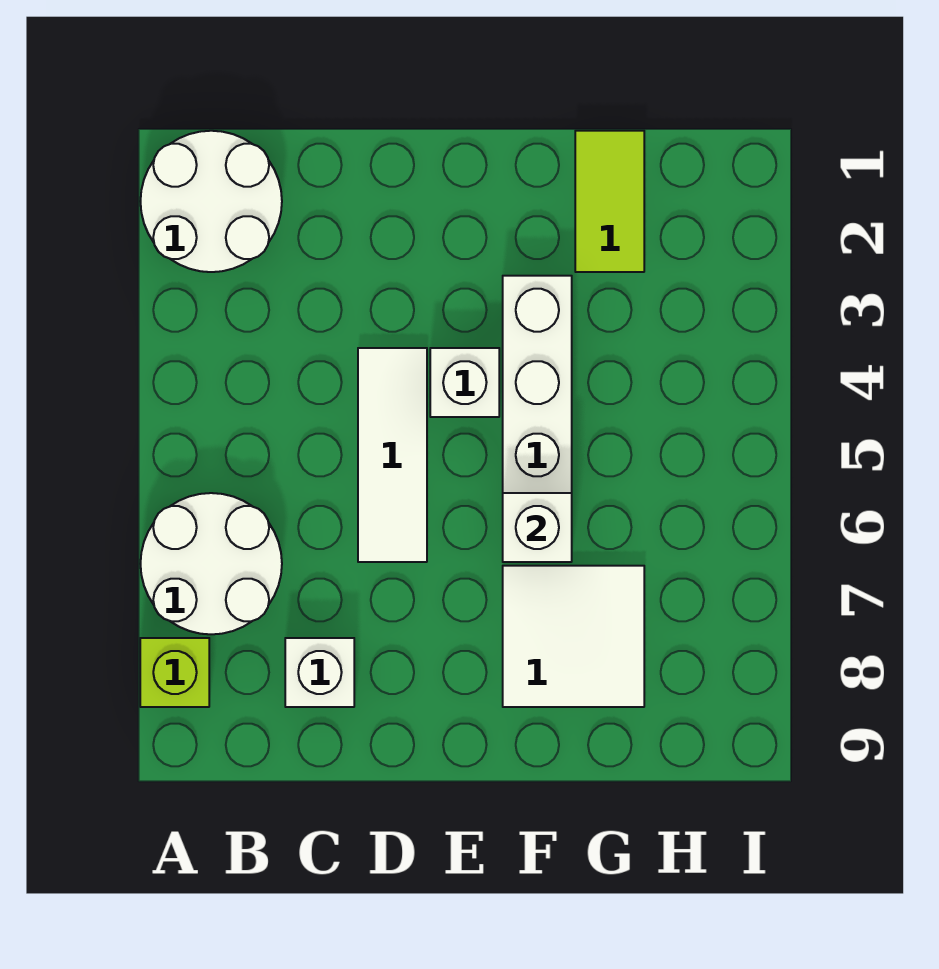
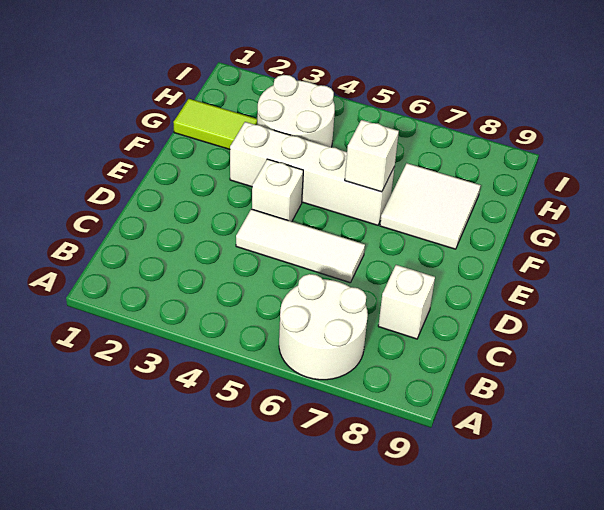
white 2x2 round brick [140,131,282,272] -> white 2x2 round brick moved to [257,75,335,147]
lime 1x1 brick [140,638,209,707] -> none

